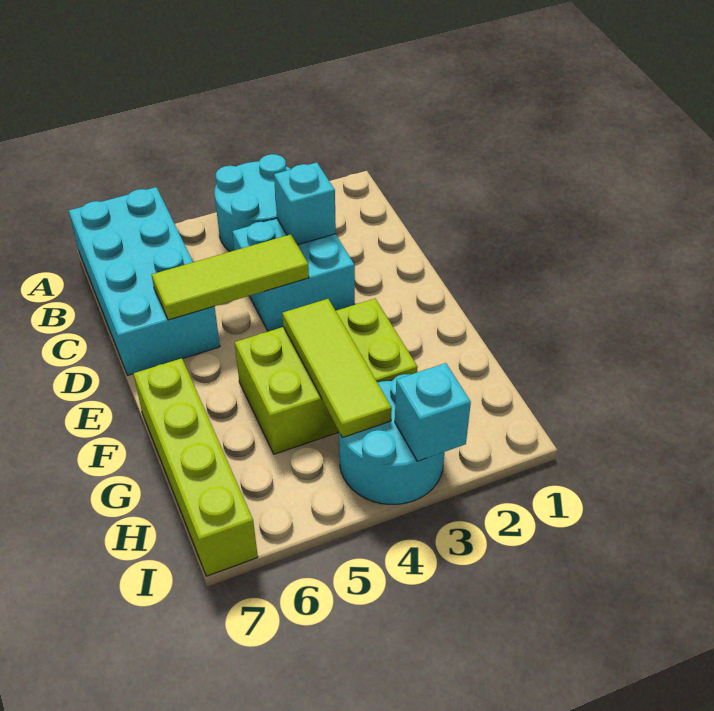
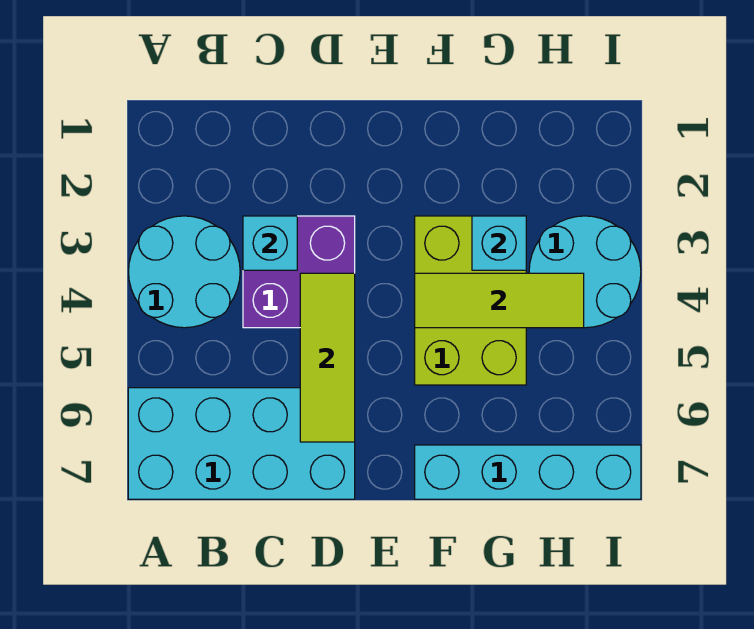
cyan 2x2 brick [232,218,355,331] -> purple 2x2 brick [243,216,355,328]
lime 1x4 brick [133,358,258,576] -> cyan 1x4 brick [415,445,641,499]
cyan 1x1 brick [395,363,471,461] -> cyan 1x1 brick moved to [472,216,526,270]

